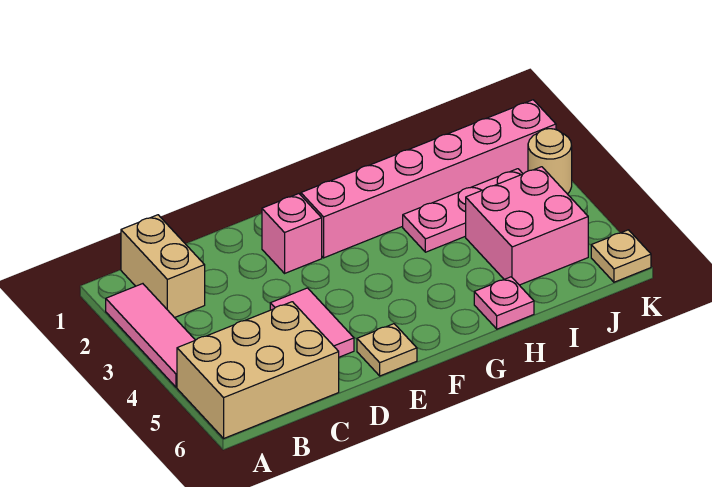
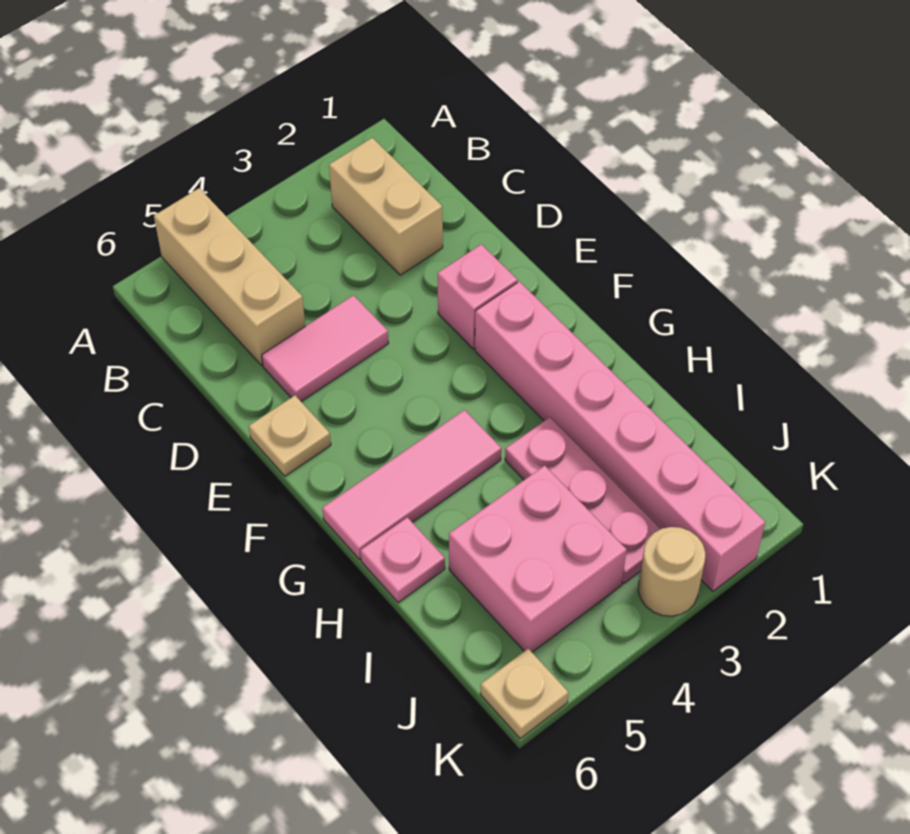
pink 1x3 tile [106,284,195,387] -> pink 1x3 tile moved to [322,410,501,559]
tan 2x3 brick [177,302,339,438] -> tan 1x3 brick [154,188,305,365]
tan 1x2 brick [121,215,205,318] -> tan 1x2 brick turned to [329,138,443,275]

